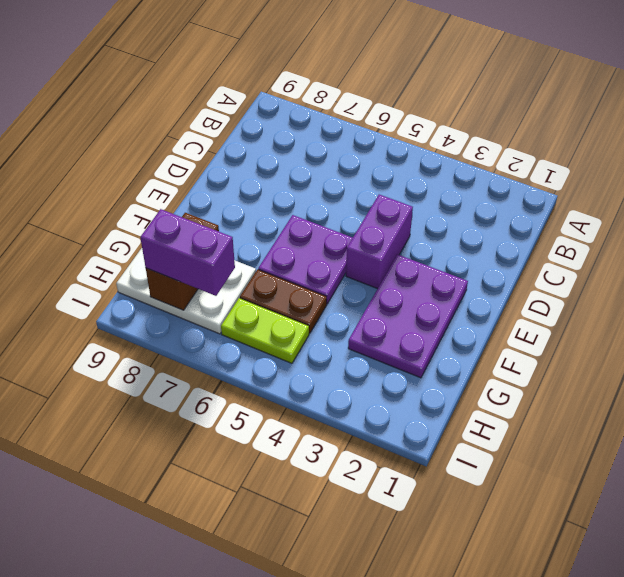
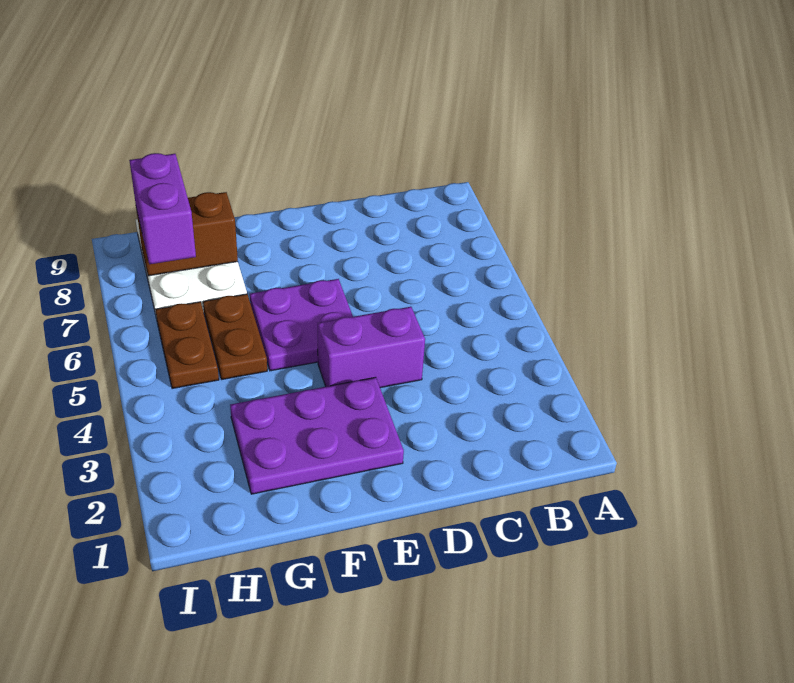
lime 1x2 plate [221,298,309,363] -> brown 1x2 plate [155,302,219,389]

